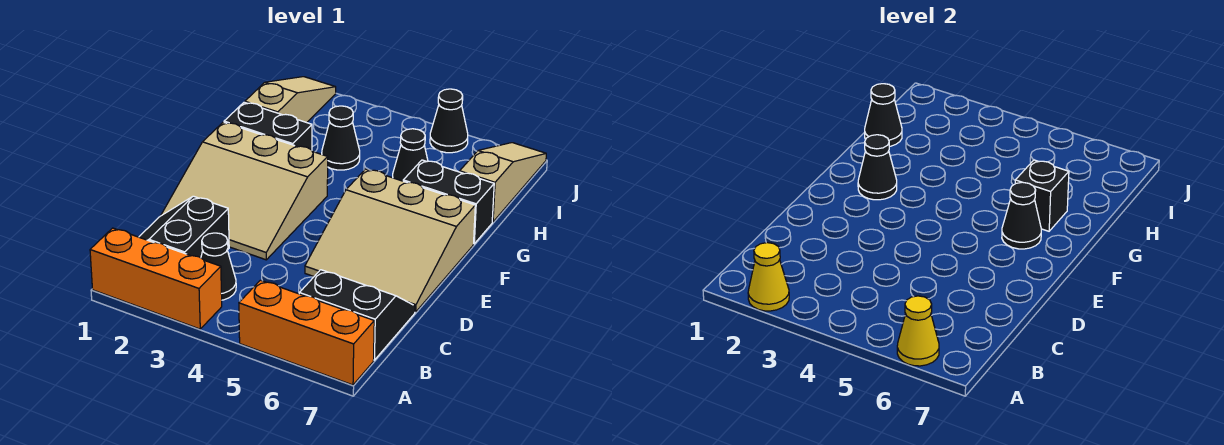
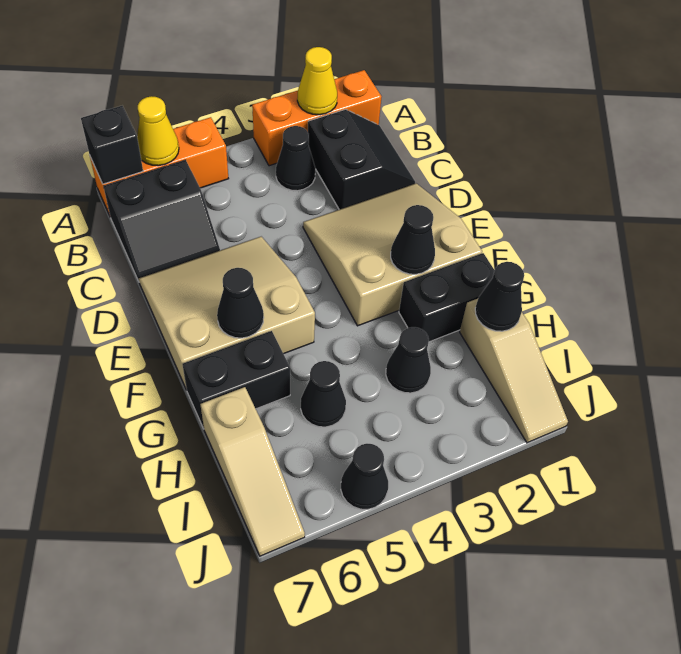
black 1x1 brick [1015,160,1069,231] -> black 1x1 brick moved to [81,106,143,184]

